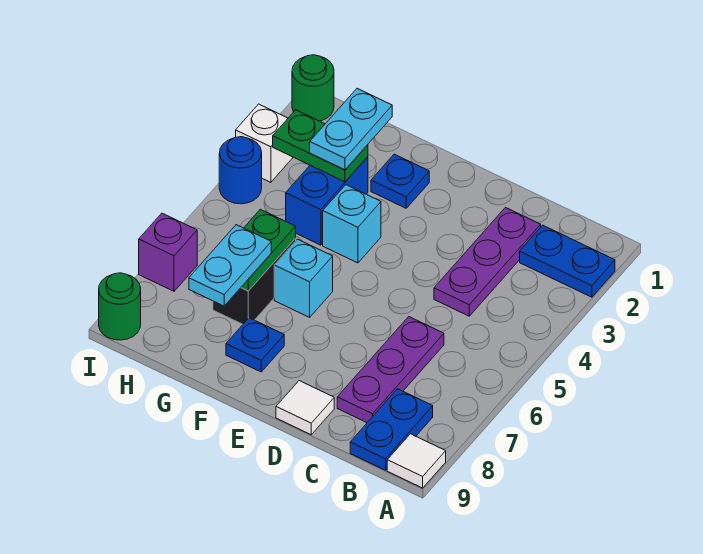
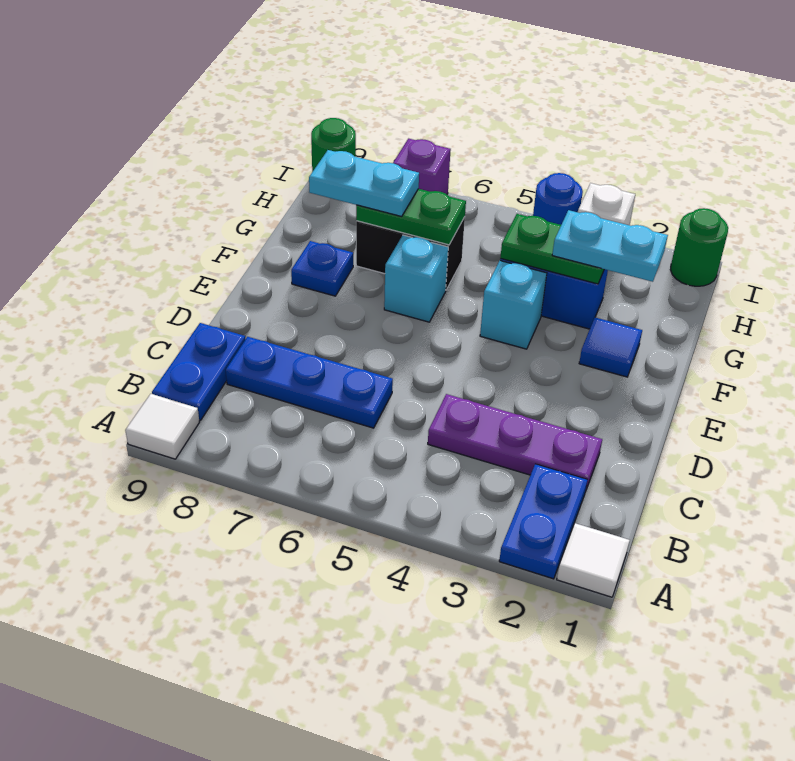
blue 1x2 plate [350,389,433,470] -> blue 1x2 plate turned to [152,323,245,420]
purple 1x3 plate [337,317,444,423] -> blue 1x3 plate [226,337,393,428]
white 1x1 tile [276,381,334,435] -> white 1x1 tile moved to [557,523,630,597]
blue 1x1 plate [371,154,429,208] -> blue 1x1 tile [579,318,642,377]
green 1x2 plate [273,110,368,182] -> green 1x2 plate turned to [500,214,604,284]

